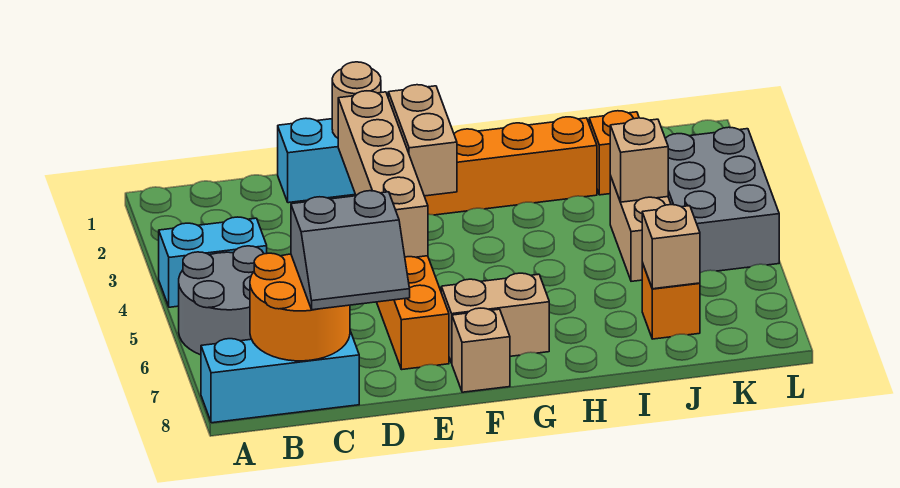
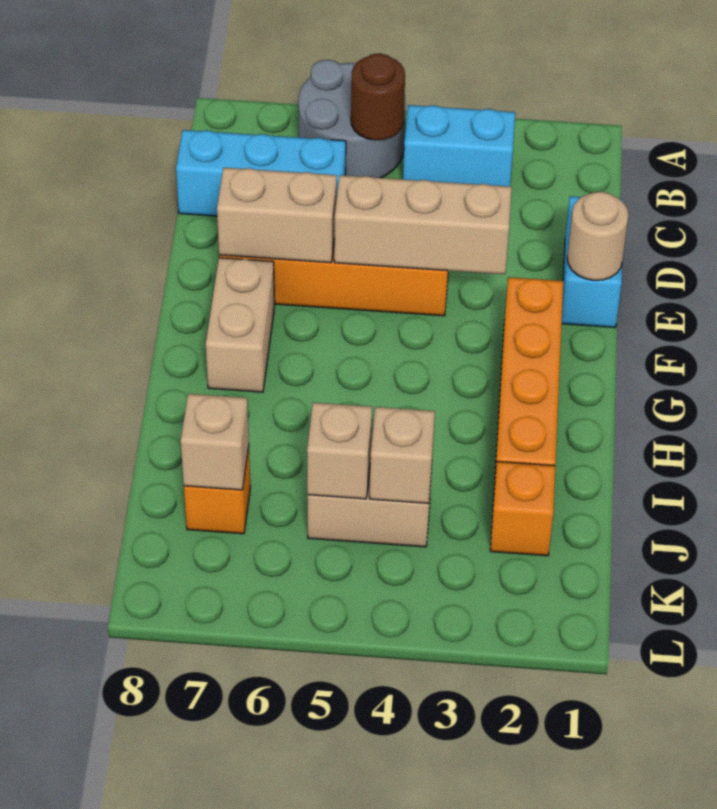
cyan 1x2 brick [159,217,267,307] -> cyan 1x2 brick turned to [403,105,515,187]
cyan 1x3 brick [201,331,359,423] -> cyan 1x3 brick turned to [176,130,346,216]
none -> brown 1x1 round brick [351,53,405,140]
orange 2x2 round brick [250,253,350,361] -> none
grey 2x2 slope [291,191,410,310] -> none
tan 1x4 brick [338,91,428,257] -> tan 1x3 brick [334,175,512,274]
tan 1x2 brick [388,85,457,196] -> tan 1x2 brick moved to [217,168,337,263]
tan 1x1 brick [452,308,510,392] -> tan 1x1 brick moved to [307,403,372,499]
grey 2x3 brick [665,127,779,273] -> none

